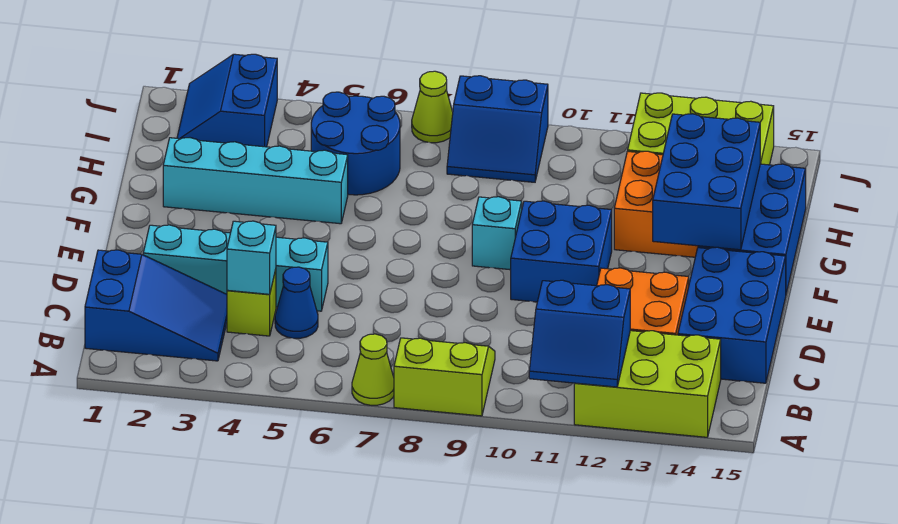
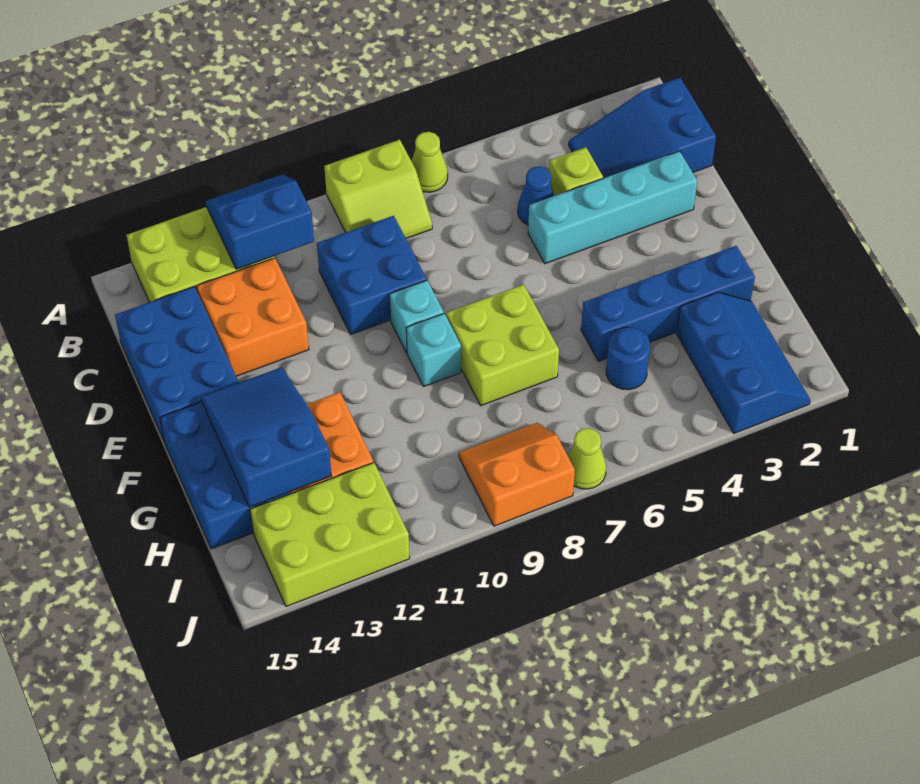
cyan 1x1 brick [227,221,276,294] -> cyan 1x1 brick moved to [389,280,444,353]
blue 2x2 brick [511,201,612,302] -> blue 2x2 brick moved to [317,216,427,334]
none -> lime 2x2 brick [446,284,559,406]
blue 2x3 brick [653,114,760,250] -> blue 2x3 slope [201,367,332,507]
cyan 1x4 brick [163,138,348,224] -> blue 1x4 brick [581,246,755,361]
blue 2x2 round brick [311,92,400,195] -> blue 1x1 round brick [606,327,650,390]
blue 2x2 slope [177,54,277,147] -> blue 2x3 slope [677,292,810,433]
blue 2x2 slope [447,76,548,182] -> orange 2x2 slope [459,423,575,526]

